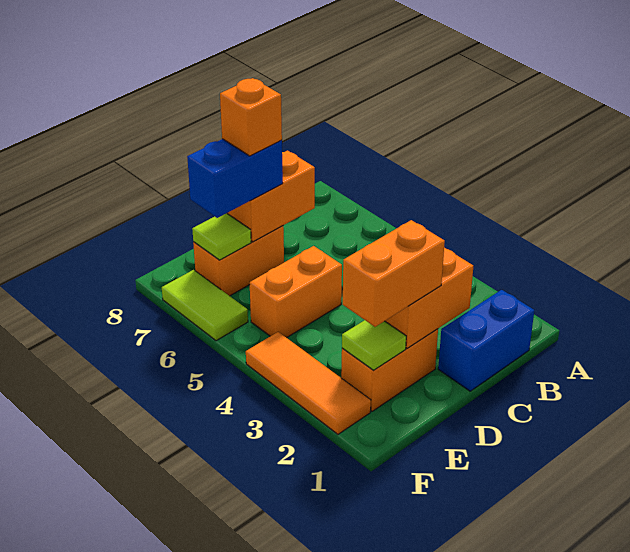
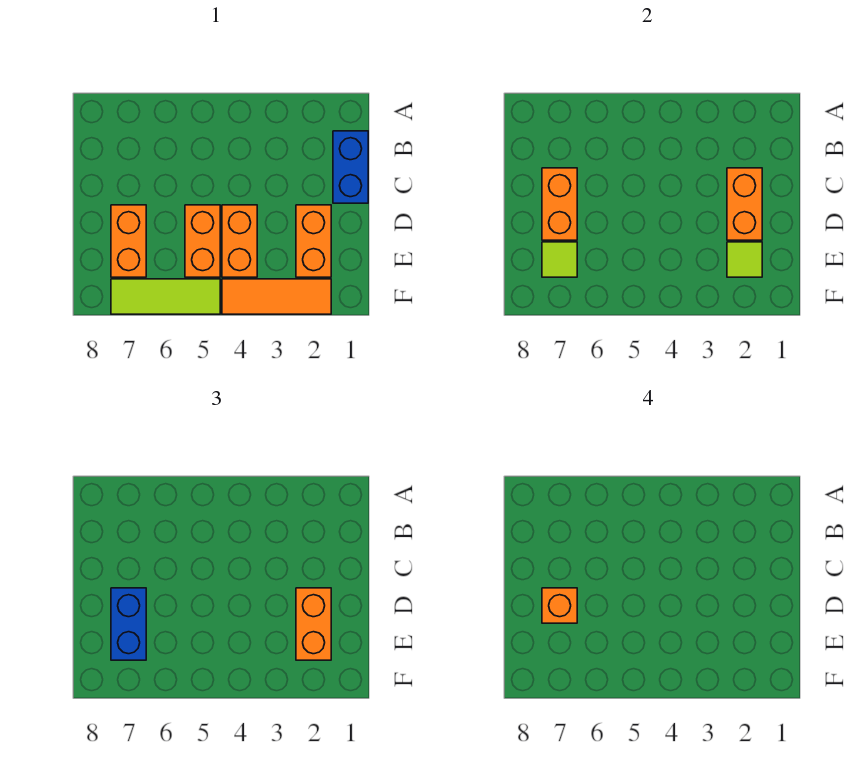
none -> orange 1x2 brick [222,205,257,277]
lime 1x2 tile [162,270,248,341] -> lime 1x3 tile [111,279,220,314]

